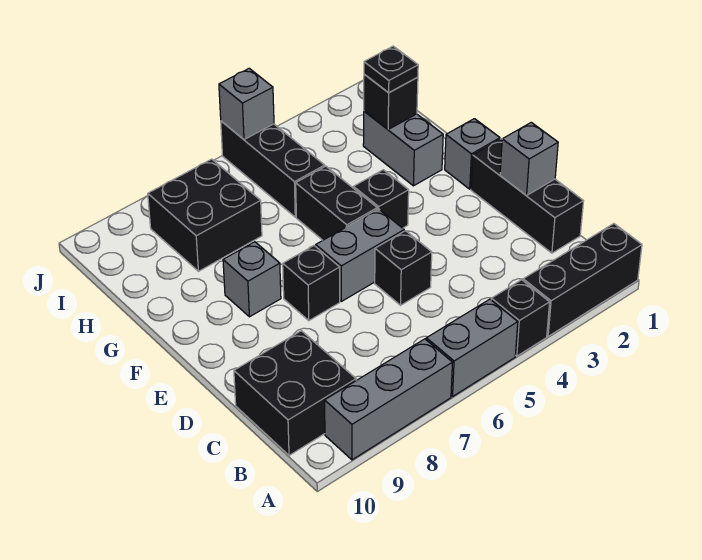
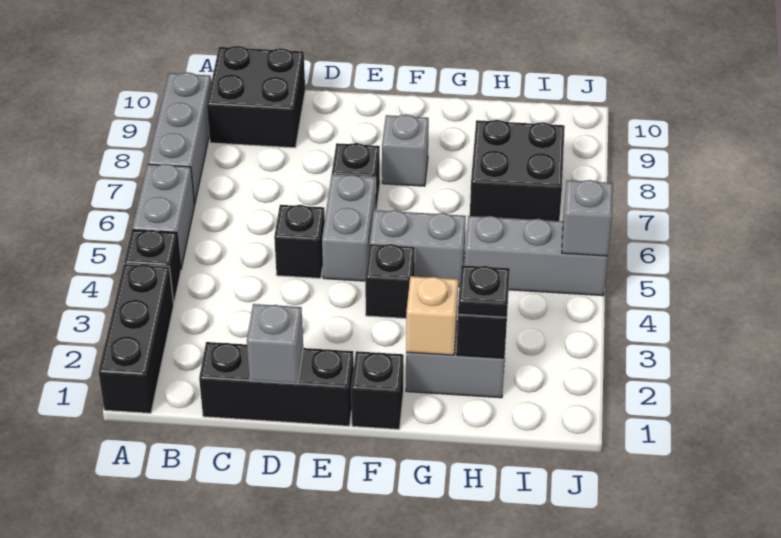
grey 1x1 brick [445,119,500,189] -> black 1x1 brick [351,351,404,429]
black 1x2 brick [296,166,377,240] -> grey 1x2 brick [370,210,466,287]
none -> tan 1x1 brick [406,276,458,355]
black 1x3 brick [221,121,325,217] -> grey 1x3 brick [465,216,608,296]

